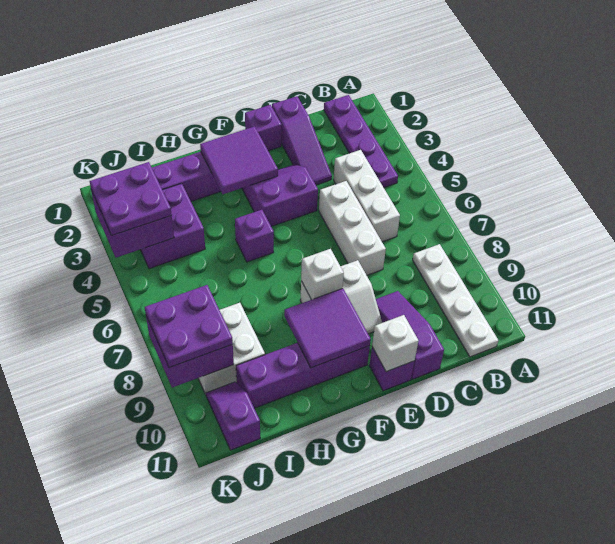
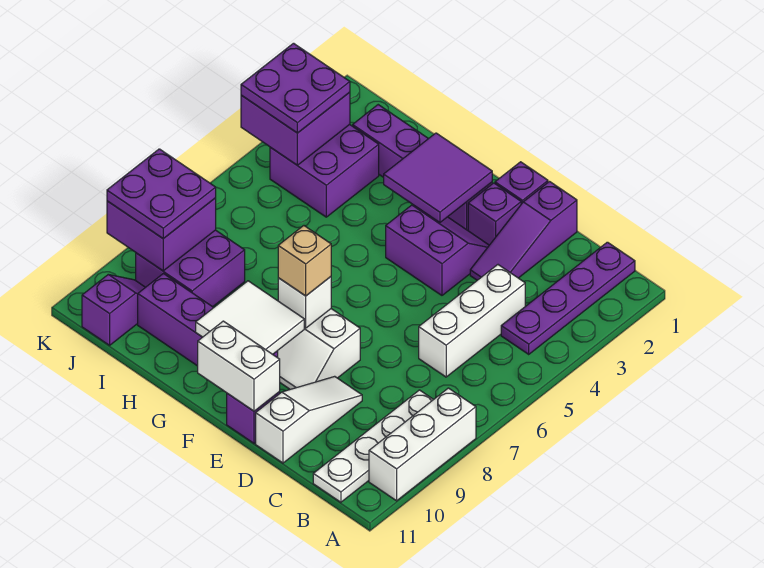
white 1x3 brick [319,181,386,275] -> white 1x3 brick moved to [369,388,476,501]
purple 1x3 slope [376,291,444,379] -> white 1x3 slope [256,376,362,463]
white 1x1 brick [372,315,418,372] -> white 1x2 brick [198,321,280,411]
none -> tan 1x1 brick [278,226,331,296]
purple 2x2 tile [284,288,371,368] -> white 2x2 tile [196,281,304,354]
purple 1x1 brick [235,210,274,262] -> purple 1x1 brick moved to [468,183,521,245]
white 2x2 brick [198,303,265,394] -> purple 2x2 brick [136,230,245,307]

